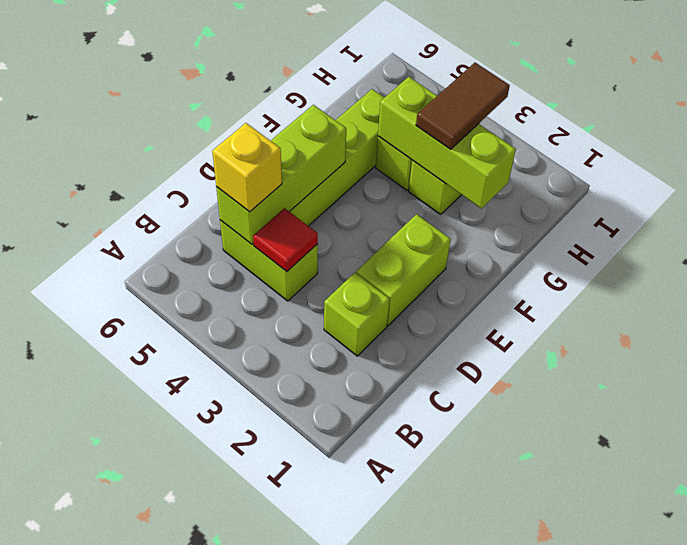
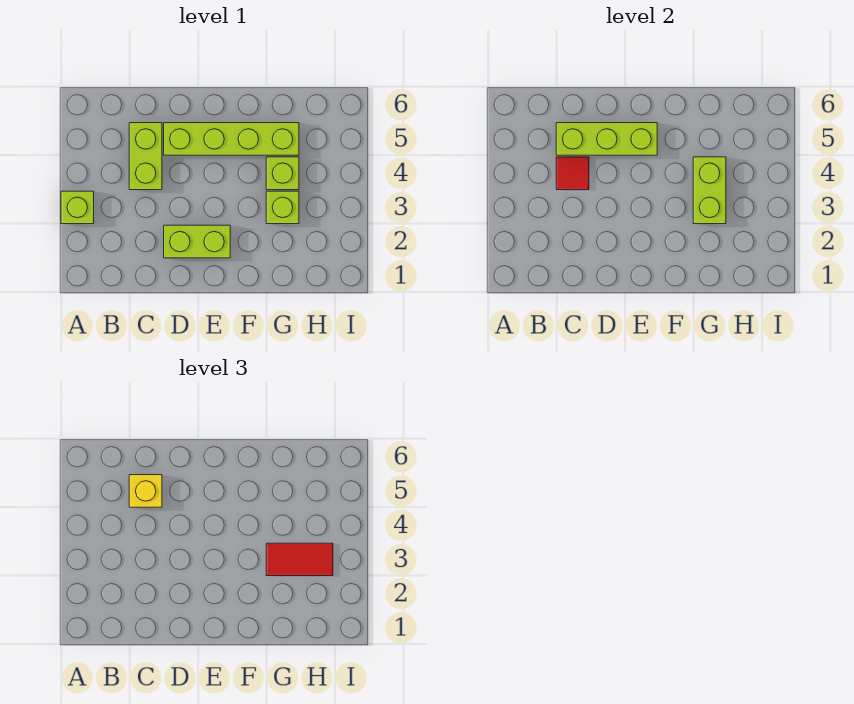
lime 1x1 brick [324,273,390,356] -> lime 1x1 brick moved to [61,191,94,224]
lime 1x3 brick [378,77,516,209] -> lime 1x2 brick [693,157,726,224]
brown 1x2 tile [416,63,510,149] -> red 1x2 tile [266,543,333,576]

